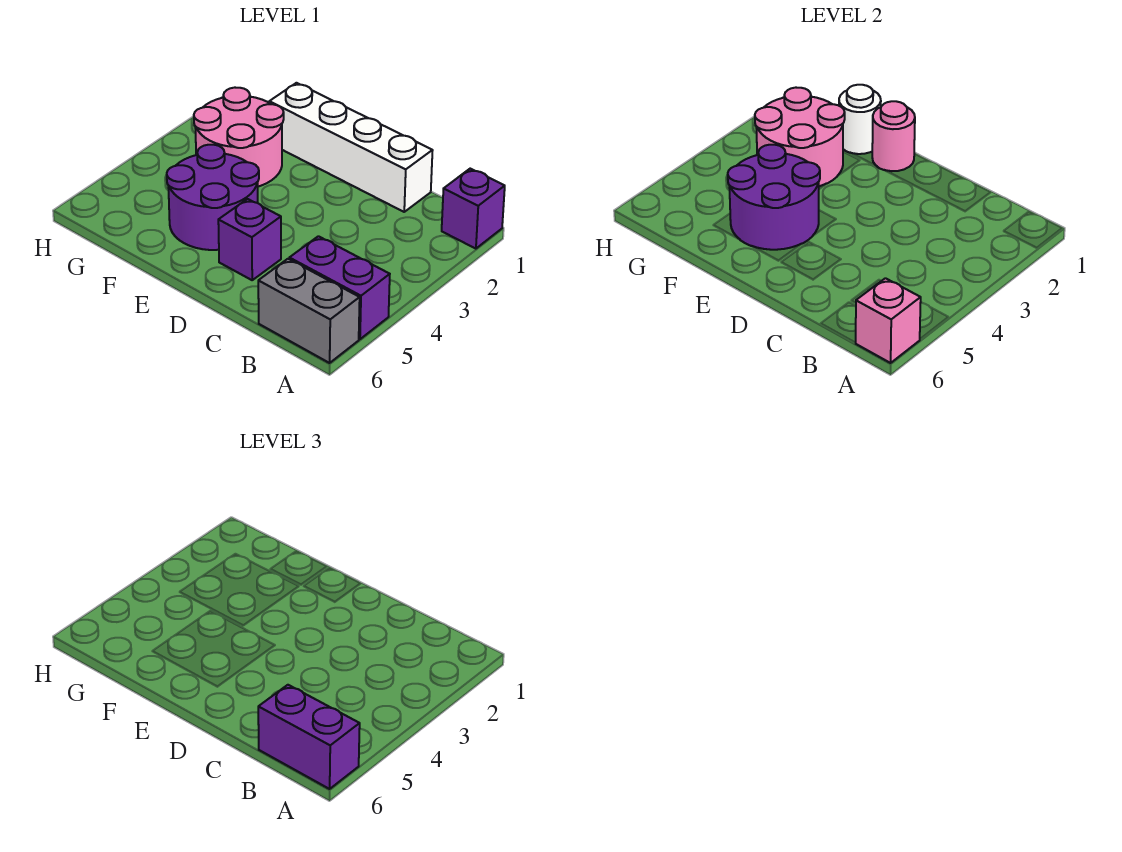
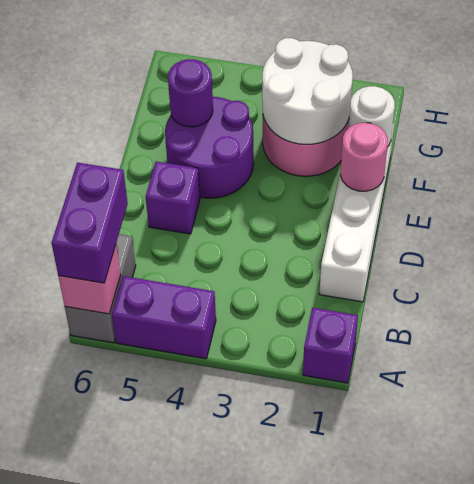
purple 1x2 brick [289,236,390,339] -> purple 1x2 brick turned to [112,276,216,359]
purple 2x2 round brick [728,145,820,250] -> purple 1x1 round brick [168,59,213,127]
pink 2x2 round brick [755,88,845,186] -> white 2x2 round brick [262,38,353,144]

